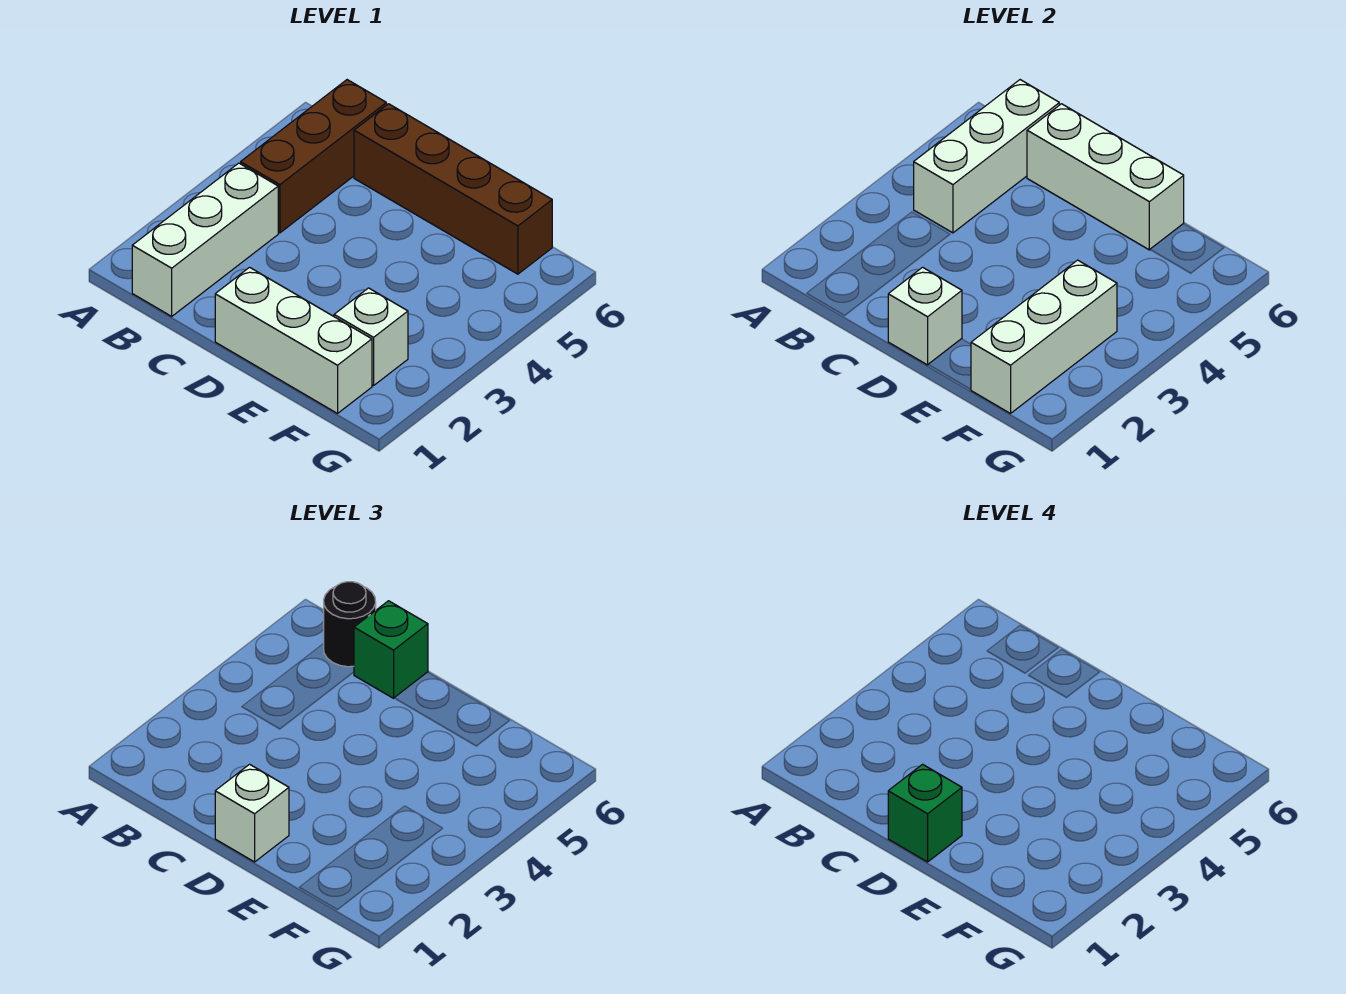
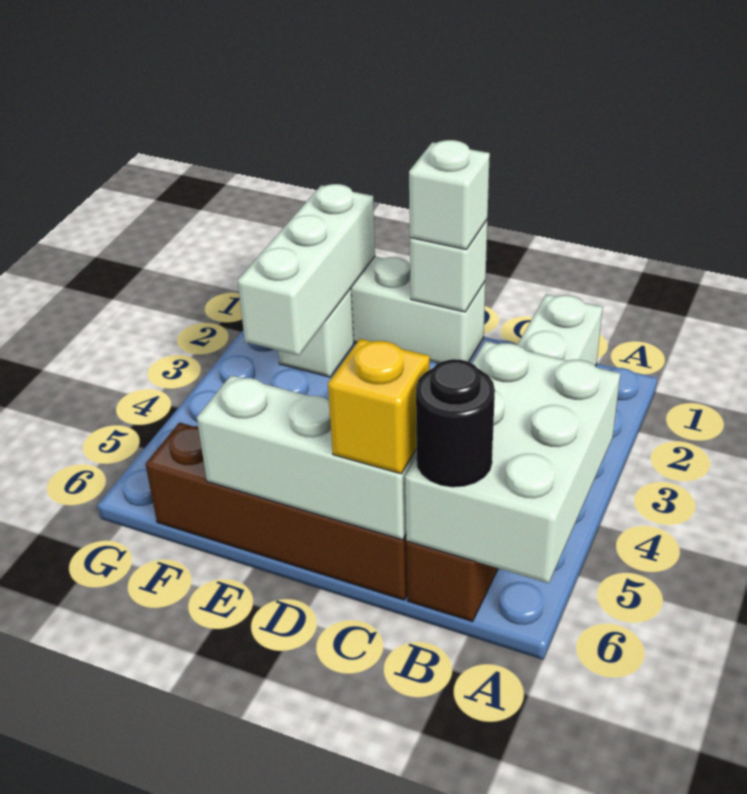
white 1x3 brick [914,80,1059,233] -> white 2x3 brick [405,341,620,583]
green 1x1 brick [354,601,428,698] -> yellow 1x1 brick [328,339,430,474]
green 1x1 brick [888,764,962,862] -> none

